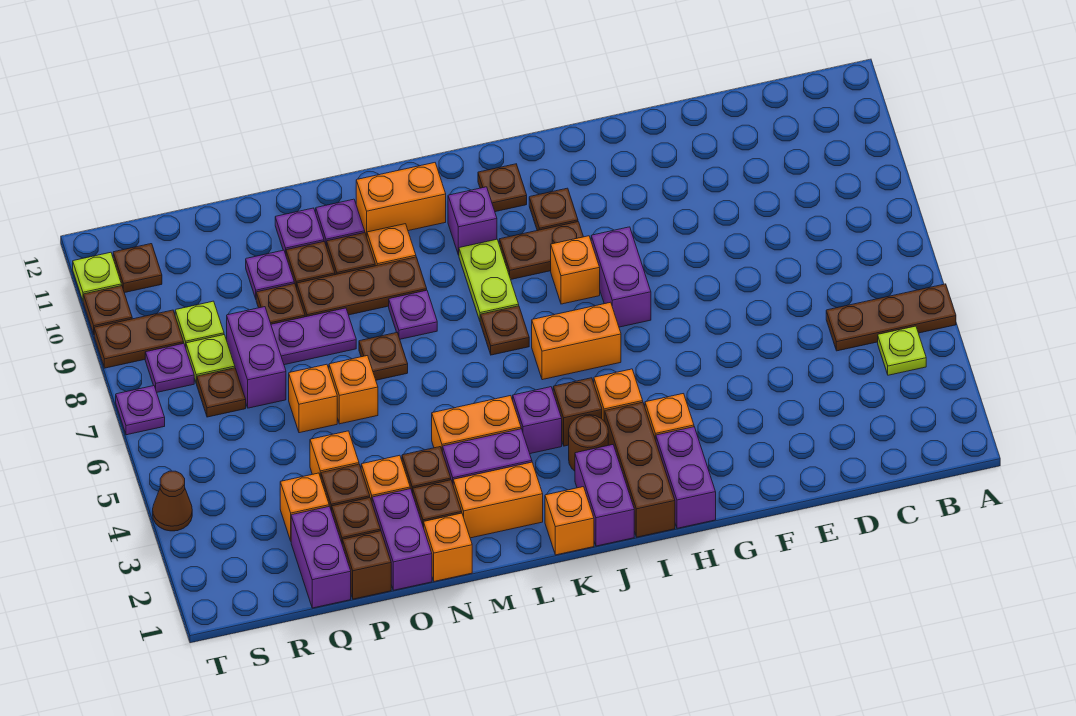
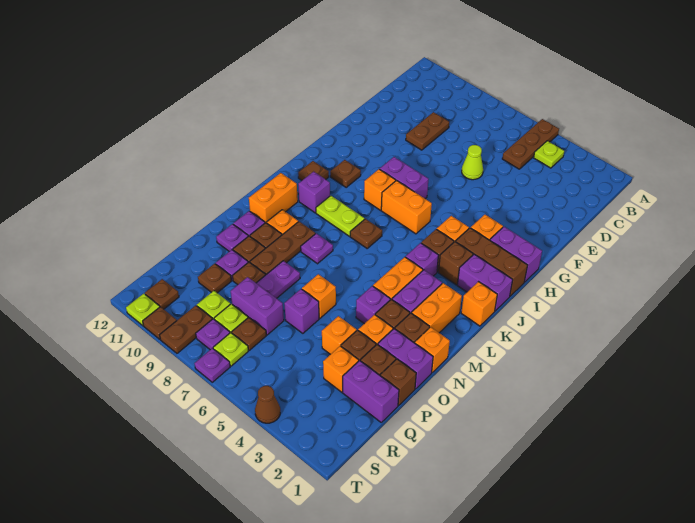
none -> lime 1x1 cone [462,145,483,180]
orange 1x2 brick [532,302,621,380] -> orange 1x2 brick turned to [381,181,432,234]
brown 1x2 plate [499,222,583,279] -> brown 1x2 plate moved to [406,112,449,150]
brown 1x1 round brick [569,415,608,471] -> brown 1x1 brick [438,242,473,285]
none -> purple 1x1 brick [356,286,390,324]
brown 1x1 plate [359,333,408,380] -> brown 1x1 plate moved to [198,264,231,293]
orange 1x1 brick [289,364,337,433] -> purple 1x1 brick [284,289,319,333]
none -> lime 1x1 plate [213,333,248,366]

